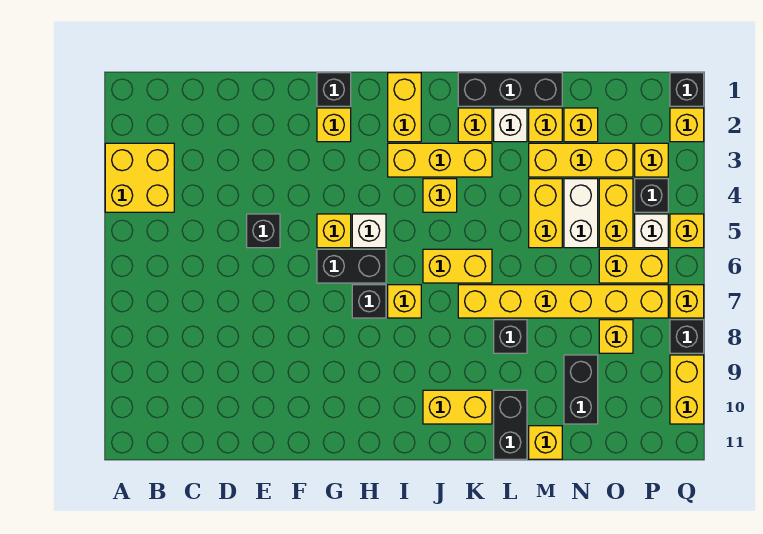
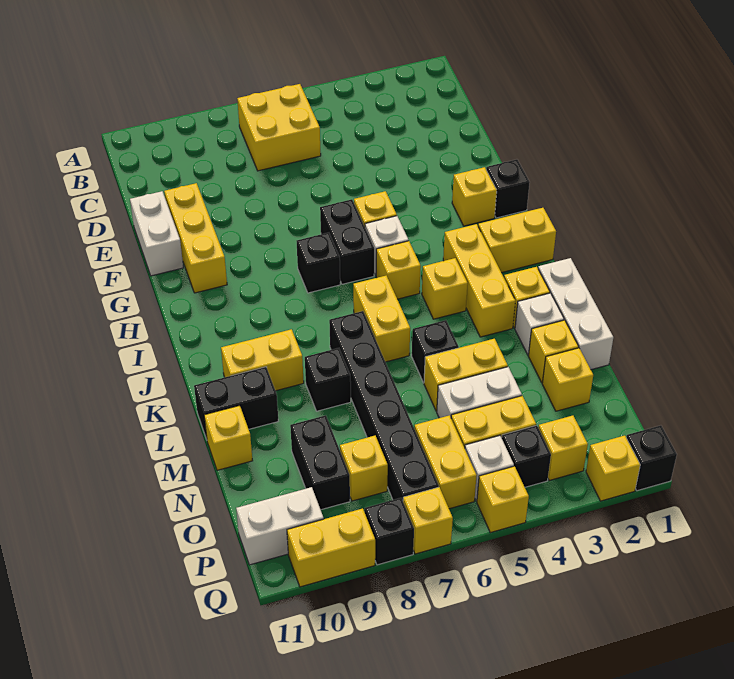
yellow 2x2 brick [105,143,174,212] -> yellow 2x2 brick moved to [237,84,321,171]
black 1x1 brick [247,214,280,248] -> black 1x1 brick moved to [412,320,459,383]
none -> white 1x2 brick [130,191,183,276]
yellow 1x1 brick [388,285,421,318] -> yellow 1x1 brick moved to [376,241,421,299]
yellow 1x2 brick [423,390,492,424] -> yellow 1x2 brick turned to [221,329,304,391]
black 1x3 brick [458,73,562,106] -> white 1x3 brick [538,258,613,370]
yellow 1x6 brick [458,285,668,318] -> black 1x6 brick [329,311,439,500]
yellow 1x3 brick [529,143,633,177] -> yellow 1x3 brick moved to [164,183,227,293]
black 1x2 brick [564,355,598,424] -> black 1x2 brick turned to [290,415,350,510]
none -> white 1x2 brick [236,487,324,565]

